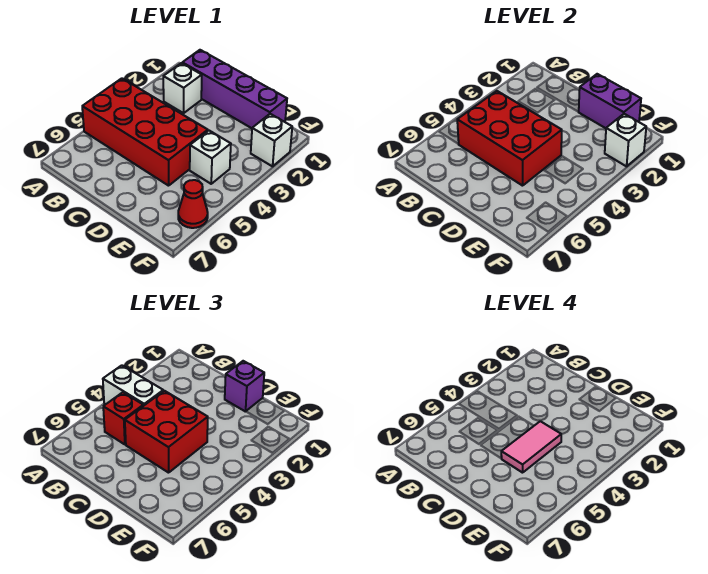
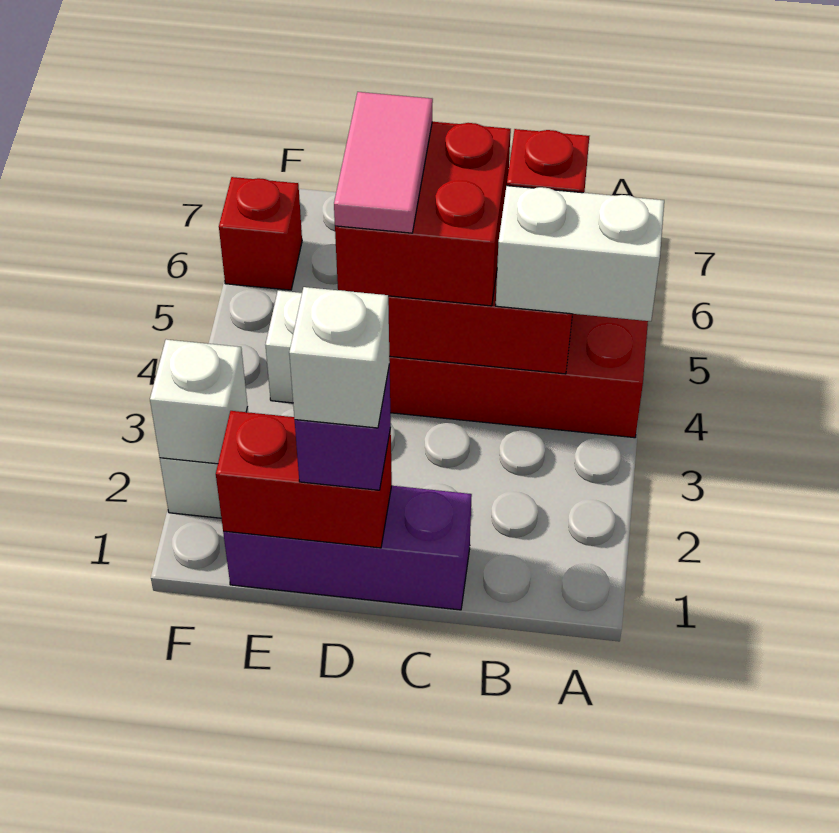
purple 1x4 brick [182,50,287,128] -> purple 1x3 brick [223,486,472,610]
white 1x1 brick [163,63,202,113] -> white 1x1 brick moved to [289,287,390,428]
purple 1x2 brick [579,74,641,128] -> red 1x2 brick [216,411,392,548]
red 1x1 cone [178,180,208,228] -> red 1x1 brick [219,177,302,290]

